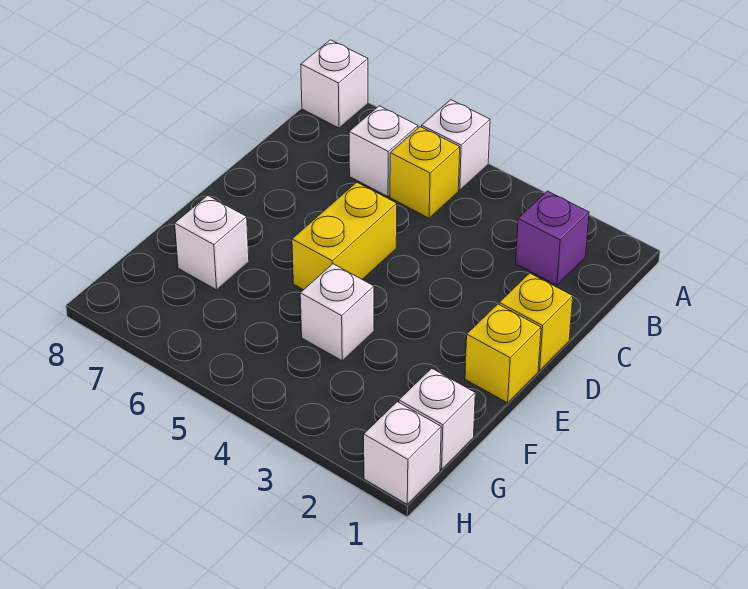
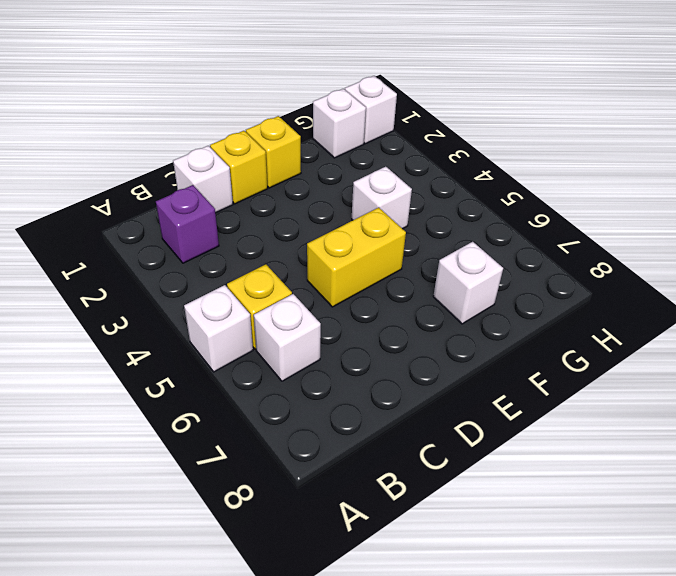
white 1x1 brick [301,40,368,128] -> white 1x1 brick moved to [173,146,233,213]

